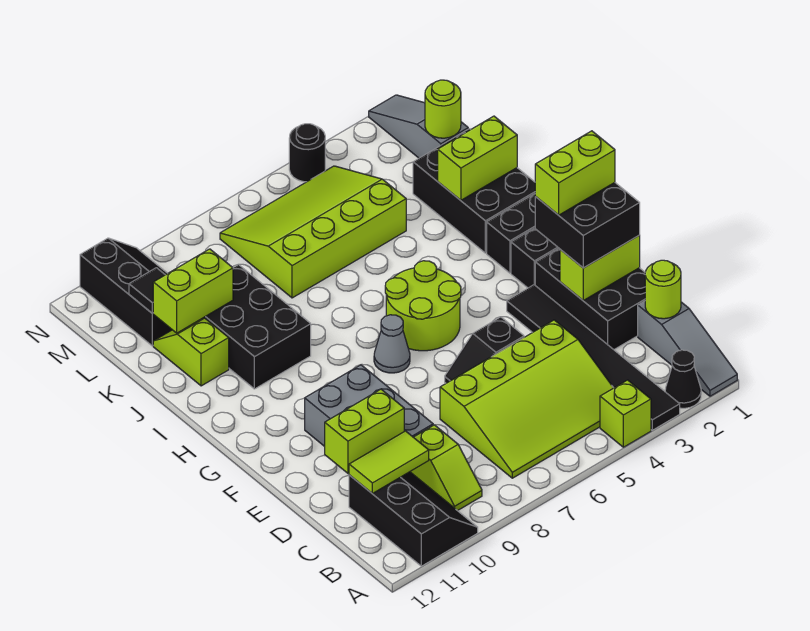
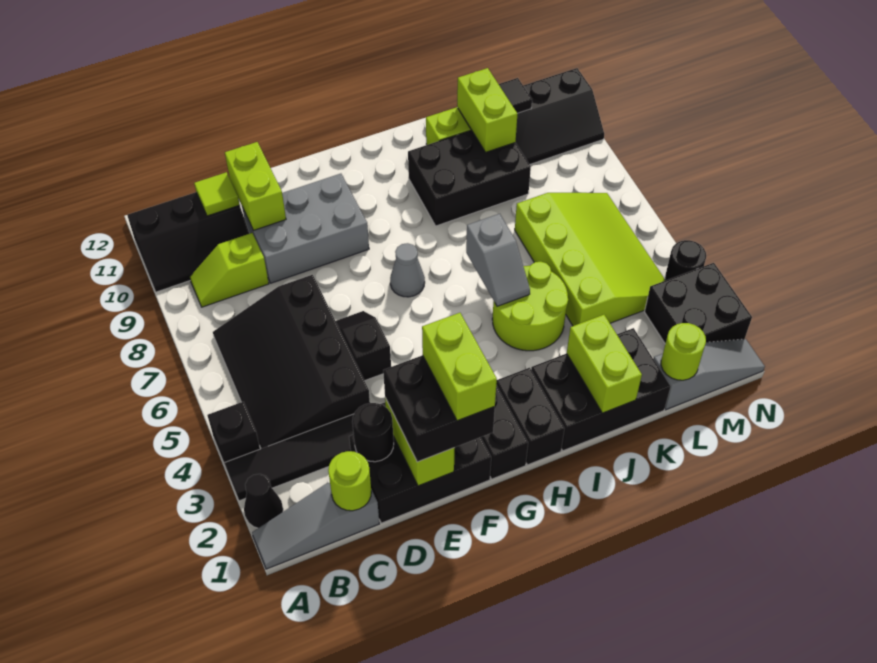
lime 1x1 brick [600,380,651,447] -> black 1x1 brick [207,402,260,465]
lime 3x4 slope [440,320,613,478] -> black 3x4 slope [213,275,370,449]
lime 1x2 tile [349,431,429,493] -> lime 1x1 tile [194,172,240,216]
none -> black 1x1 round brick [352,403,394,462]
lime 2x2 round brick [385,261,461,351] -> lime 2x2 round brick moved to [492,262,568,351]
none -> grey 1x2 slope [466,214,530,306]
none -> black 2x2 brick [645,263,752,344]

